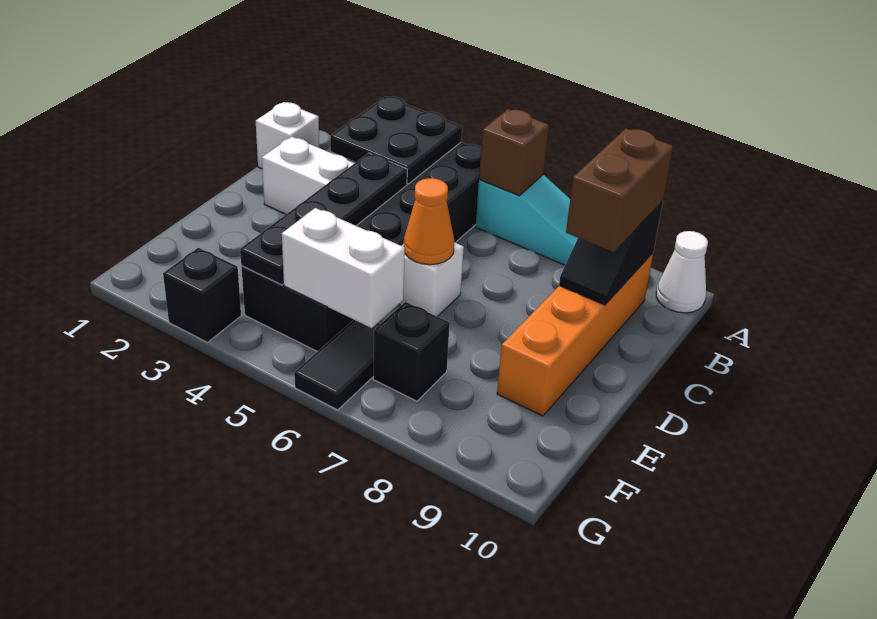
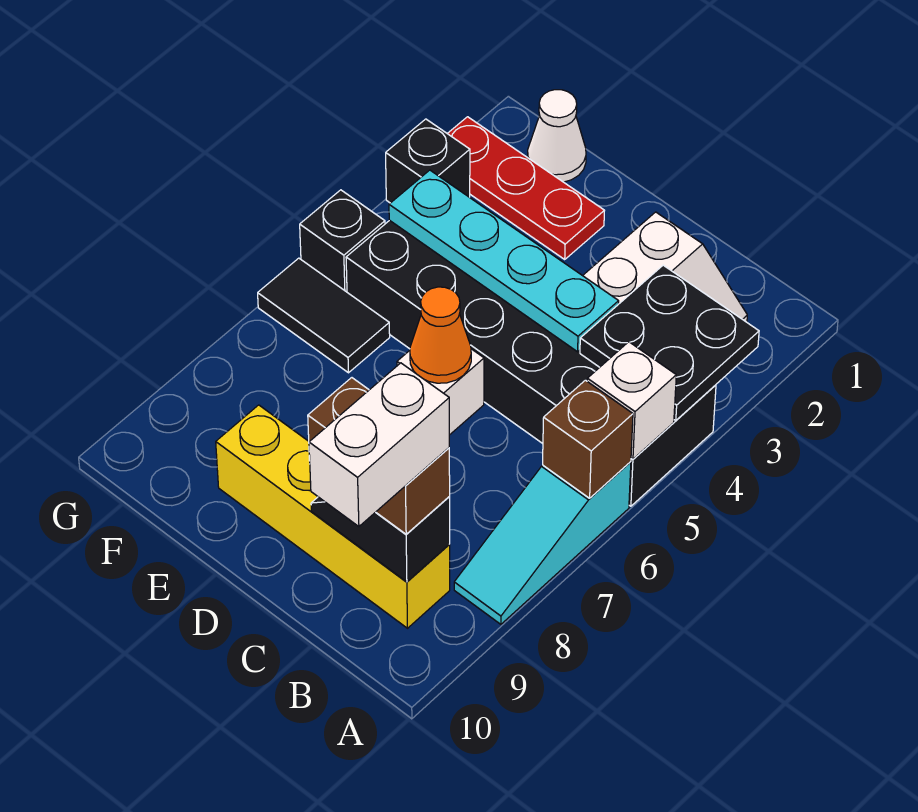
white 1x1 cone [656,231,708,313] -> white 1x1 cone moved to [527,90,586,182]
white 1x1 brick [256,102,319,169] -> white 1x1 brick moved to [587,342,676,459]
orange 1x4 brick [497,253,653,416] -> yellow 1x4 brick [216,405,450,628]
black 1x4 plate [240,153,407,285] -> cyan 1x4 plate [389,170,619,352]
none -> red 1x3 plate [447,117,604,259]
white 1x2 brick [282,208,405,328] -> white 1x2 brick moved to [309,363,449,527]
black 1x1 brick [373,302,450,401] -> black 1x1 brick moved to [300,190,385,292]

